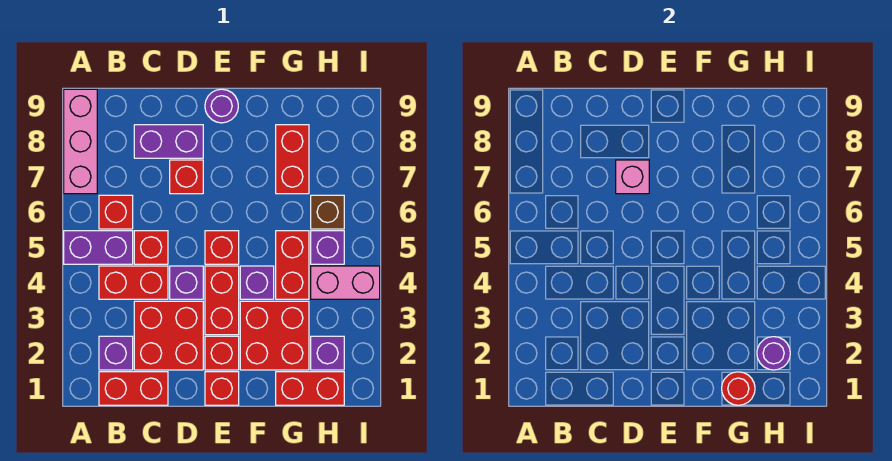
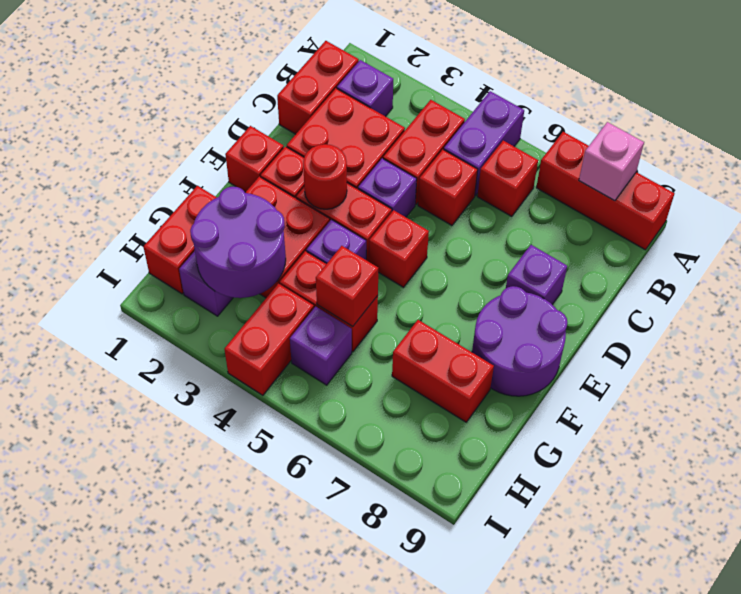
pink 1x3 brick [64,89,97,194] -> red 1x3 brick [536,132,675,250]
purple 1x2 brick [134,125,203,158] -> purple 1x1 brick [506,245,567,305]
red 1x1 brick [170,160,203,194] -> red 1x1 brick moved to [316,246,378,326]
pink 1x1 brick [616,160,649,194] -> pink 1x1 brick moved to [579,122,644,201]
purple 1x1 round brick [205,89,238,123] -> purple 2x2 round brick [472,286,568,396]
red 1x1 round brick [722,372,755,405] -> red 1x1 round brick moved to [303,144,347,209]
purple 1x1 round brick [757,337,790,370] -> purple 2x2 round brick [190,187,286,298]
pink 1x2 brick [311,266,380,299] -> red 1x2 brick [224,284,314,395]
brown 1x1 brick [311,195,344,229] -> none

